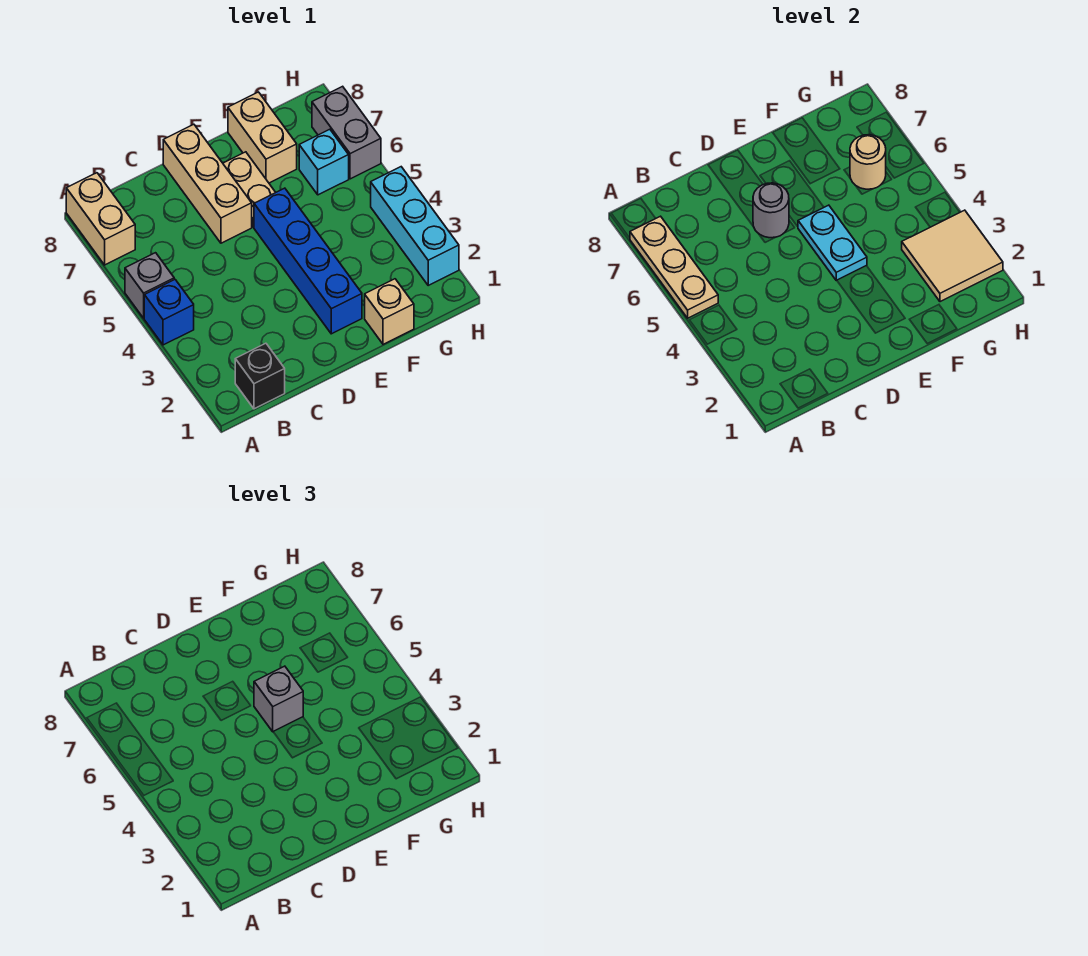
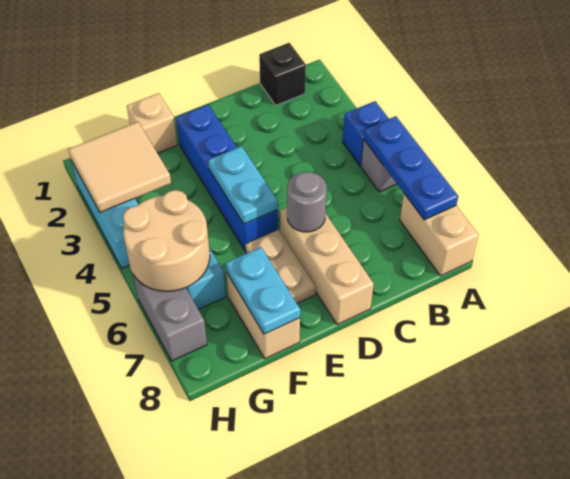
tan 1x3 plate [630,216,718,318] -> blue 1x3 plate [364,116,458,220]
grey 1x1 brick [254,666,303,732] -> none
none -> cyan 1x2 plate [226,247,300,334]
tan 1x1 round brick [850,135,886,189] -> tan 2x2 round brick [123,190,210,291]

